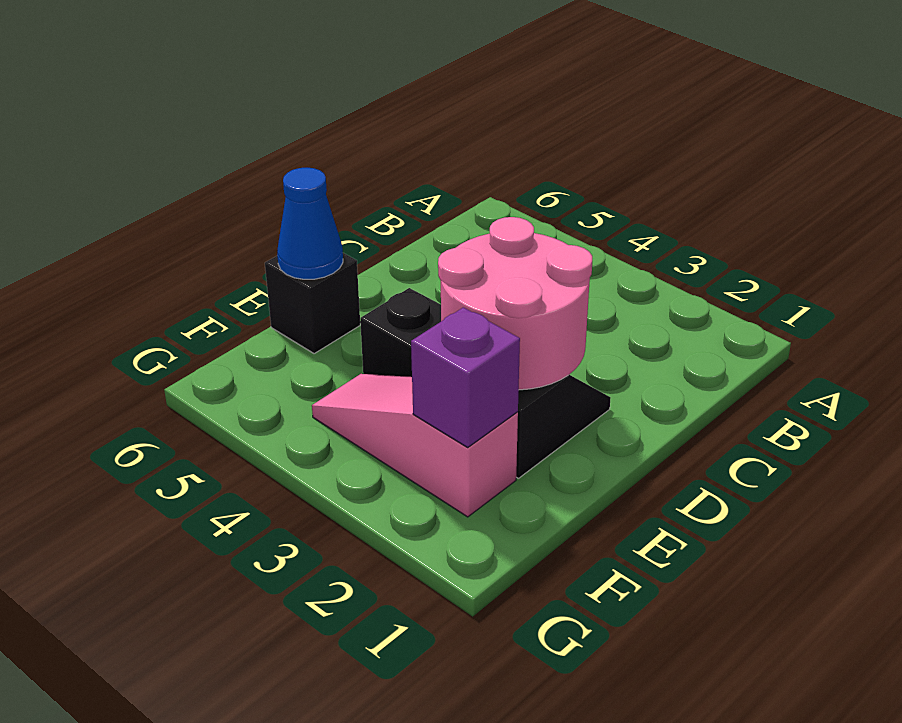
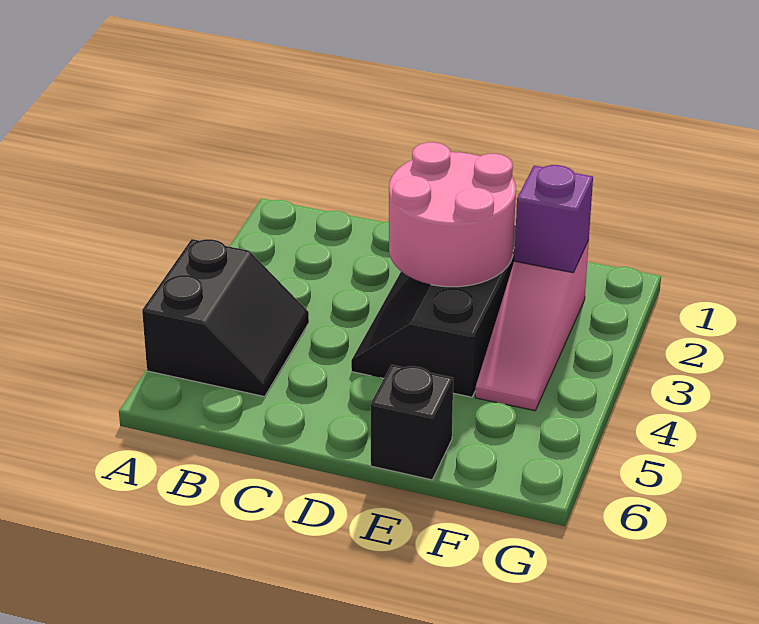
none -> black 2x2 slope [142,239,309,397]
blue 1x1 cone [277,168,343,279] -> none

